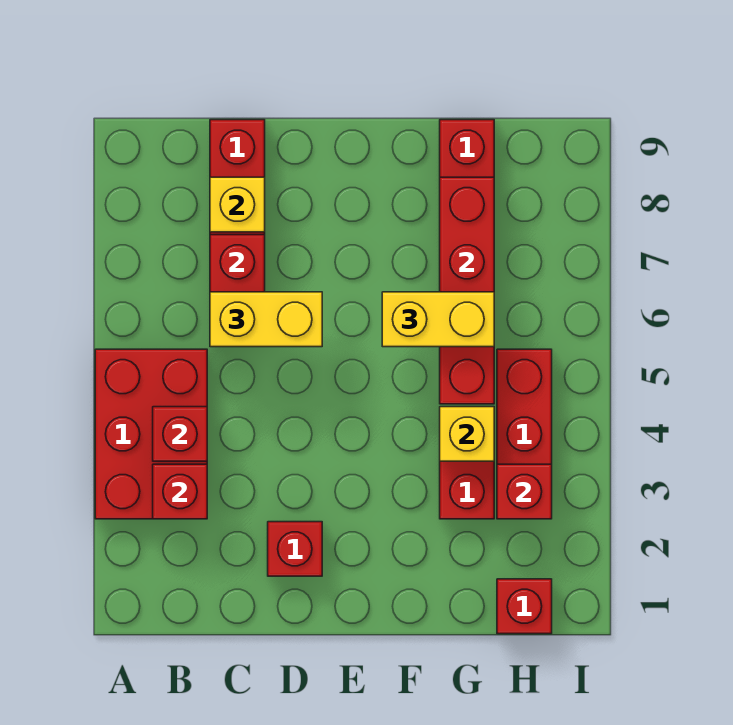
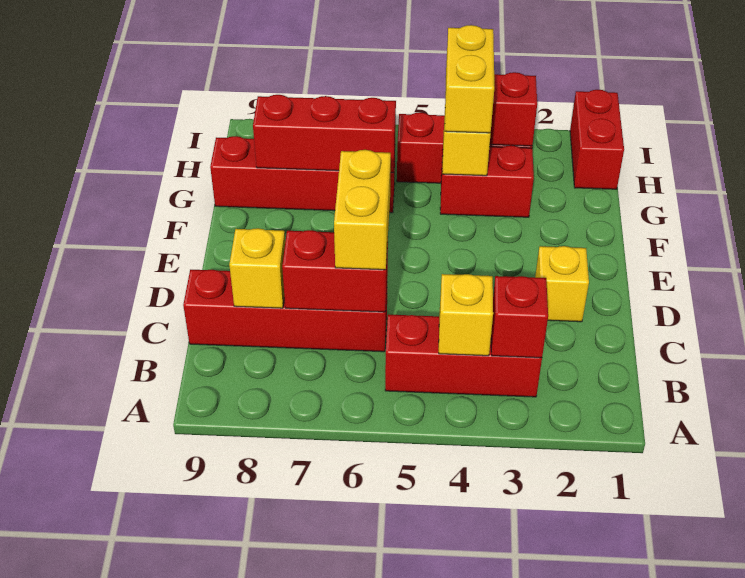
red 2x3 brick [95,349,207,519] -> red 1x3 brick [385,314,542,397]
red 1x1 brick [153,407,207,461] -> yellow 1x1 brick [439,274,493,356]
red 1x1 brick [268,522,322,576] -> yellow 1x1 brick [535,246,589,322]
yellow 1x2 brick [382,292,494,347] -> yellow 1x2 brick moved to [445,25,494,133]
red 1x4 brick [440,177,494,404] -> red 1x3 brick [253,95,396,172]
red 1x1 brick [497,579,552,634] -> red 1x2 brick [570,90,624,189]

